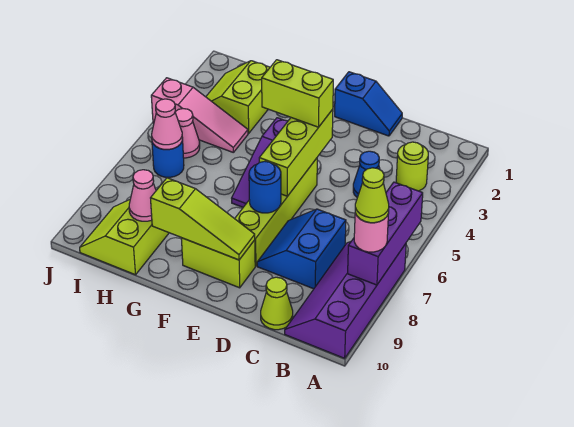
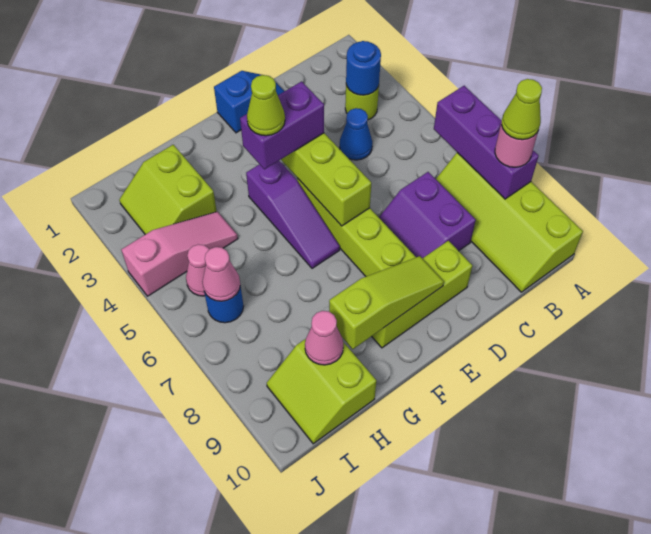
purple 2x4 slope [285,242,406,358] -> lime 2x4 slope [436,153,583,292]
blue 2x2 slope [257,209,346,289] -> purple 2x2 slope [379,172,476,258]
lime 1x1 cone [261,277,293,330] -> lime 1x1 cone moved to [247,75,285,136]
lime 1x2 brick [262,60,333,127] -> purple 1x2 brick [240,81,324,169]
blue 1x1 round brick [249,161,281,213] -> blue 1x1 round brick moved to [346,41,381,95]
lime 1x2 brick [181,238,255,288] -> lime 1x3 brick [372,241,472,348]

